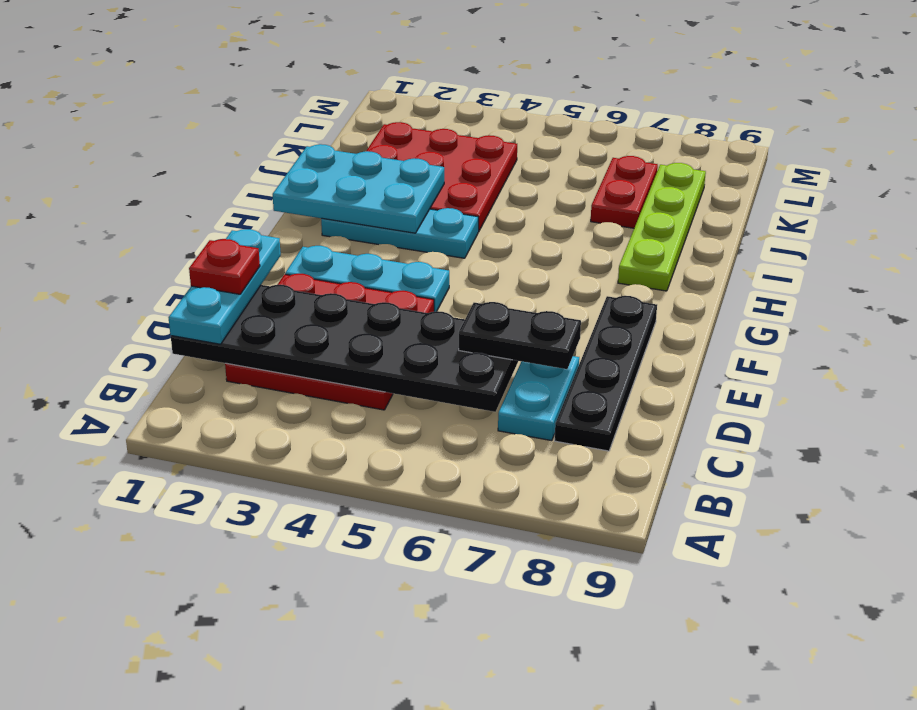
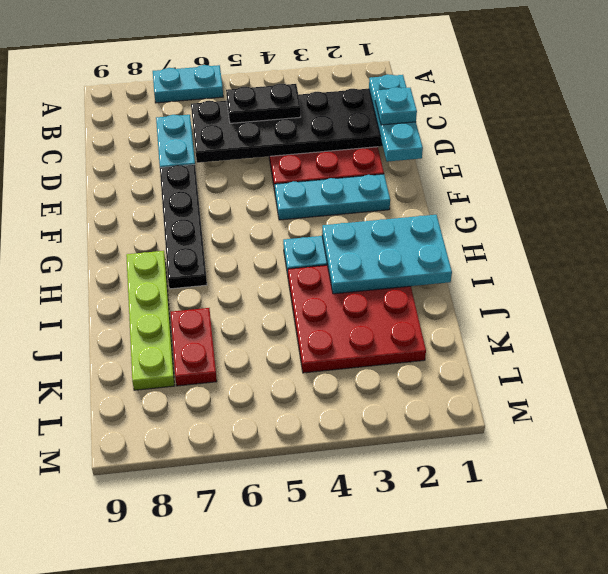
none -> cyan 1x2 plate [153,65,223,103]
black 1x4 plate [555,296,657,451] -> black 1x4 plate moved to [160,165,207,289]
red 1x1 plate [189,239,260,294] -> cyan 1x1 plate [375,87,417,125]
black 1x2 plate [459,302,581,369] -> black 1x2 plate moved to [226,84,301,123]

